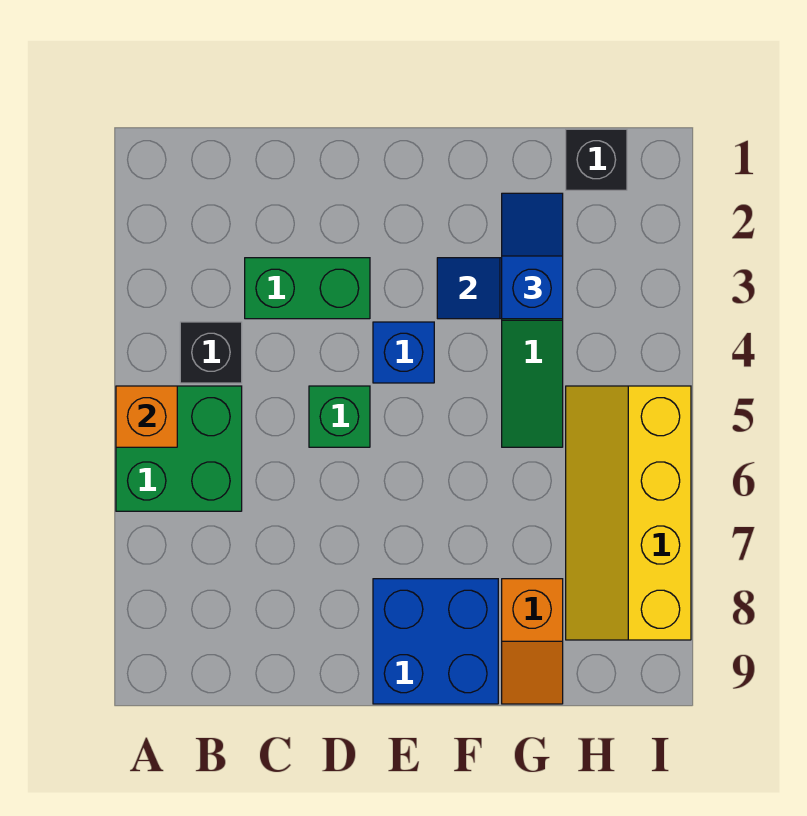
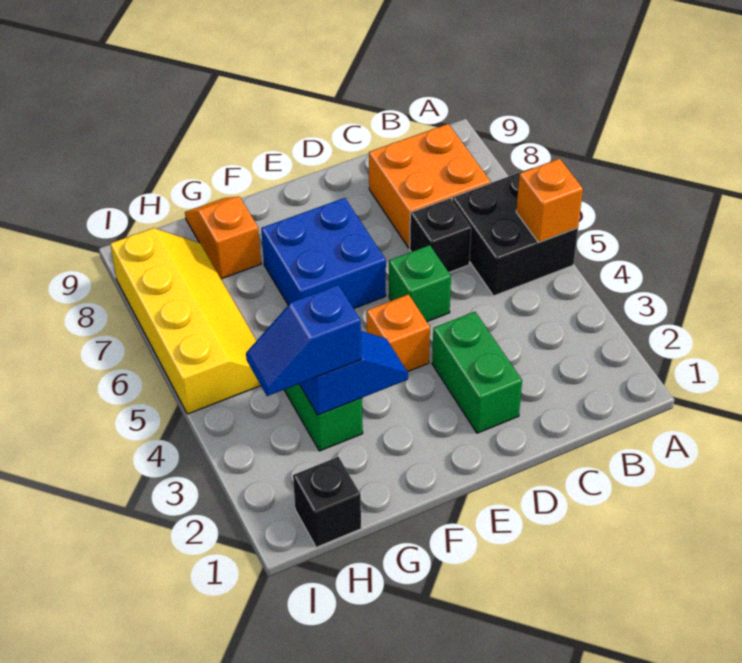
green 2x2 brick [116,386,242,511] -> black 2x2 brick [452,168,578,296]
black 1x1 brick [180,322,242,383] -> black 1x1 brick moved to [410,198,471,272]
none -> orange 2x2 brick [369,124,491,248]
green 1x2 brick [245,258,370,319] -> green 1x2 brick turned to [432,312,522,433]
blue 1x1 brick [373,322,434,383] -> orange 1x1 brick [367,294,430,372]
blue 2x2 brick [373,579,498,704] -> blue 2x2 brick moved to [261,198,386,308]
blue 1x2 slope [502,193,563,319] -> blue 1x2 slope turned to [246,285,361,396]

